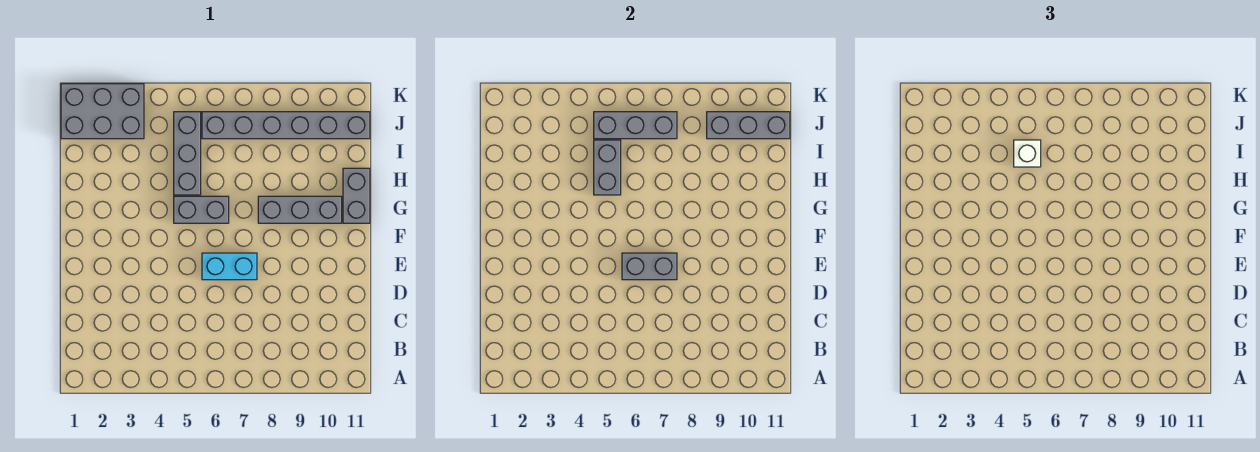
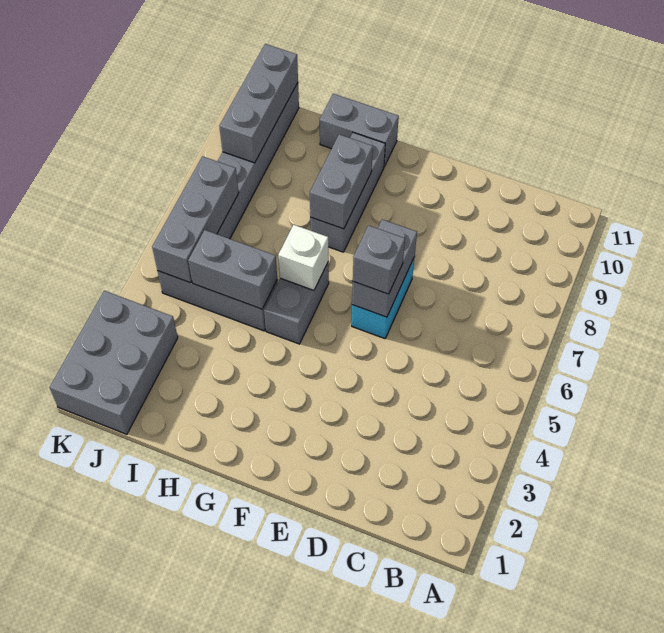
none -> grey 1x1 brick [353,225,405,294]
none -> grey 1x2 brick [310,134,373,229]
white 1x1 brick [1014,140,1041,167] -> white 1x1 brick moved to [278,225,328,290]

